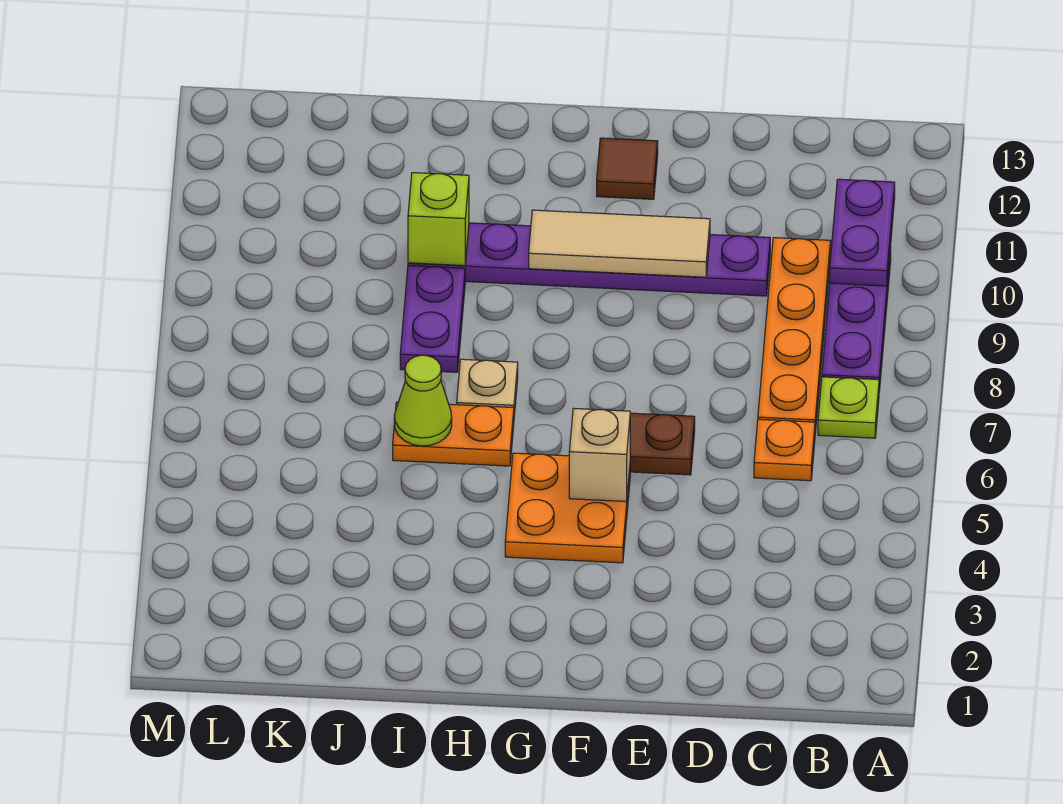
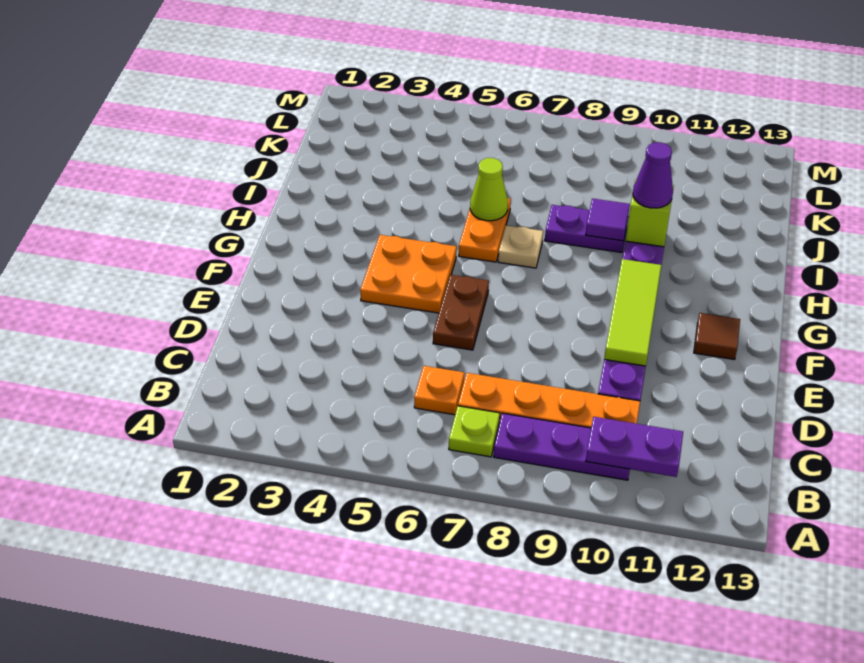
tan 1x3 tile [529,210,710,277] -> lime 1x3 tile [604,259,661,366]
tan 1x1 brick [569,408,630,502] -> none
none -> purple 1x1 tile [586,199,630,241]
none -> purple 1x1 cone [633,142,673,208]

